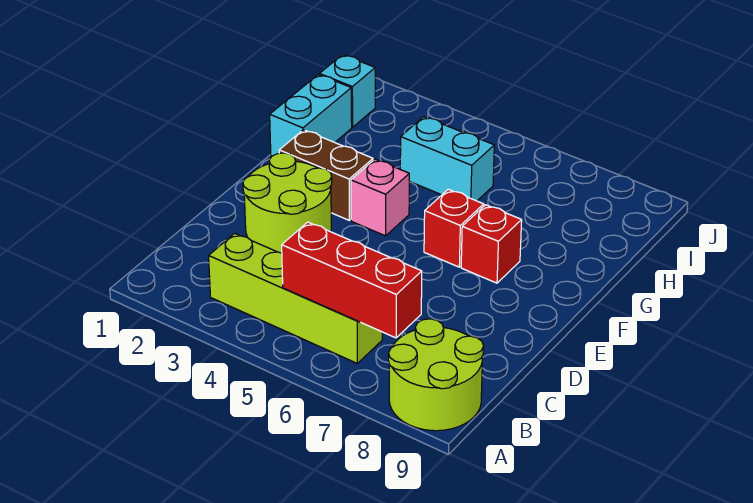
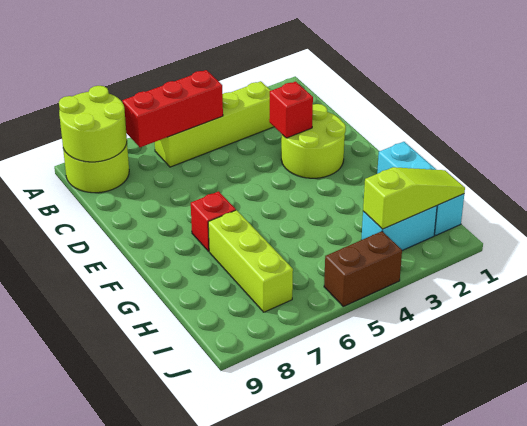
none -> lime 2x2 round brick [59,86,127,162]
brown 1x2 brick [279,130,373,220] -> brown 1x2 brick moved to [324,231,402,306]
pink 1x1 brick [351,159,409,236] -> none
red 1x1 brick [424,189,484,267] -> red 1x1 brick moved to [269,82,313,138]
none -> lime 1x3 brick [208,210,293,312]
cyan 1x2 brick [400,117,494,201] -> cyan 1x2 brick moved to [361,206,437,251]
none -> lime 1x3 slope [363,167,465,229]

